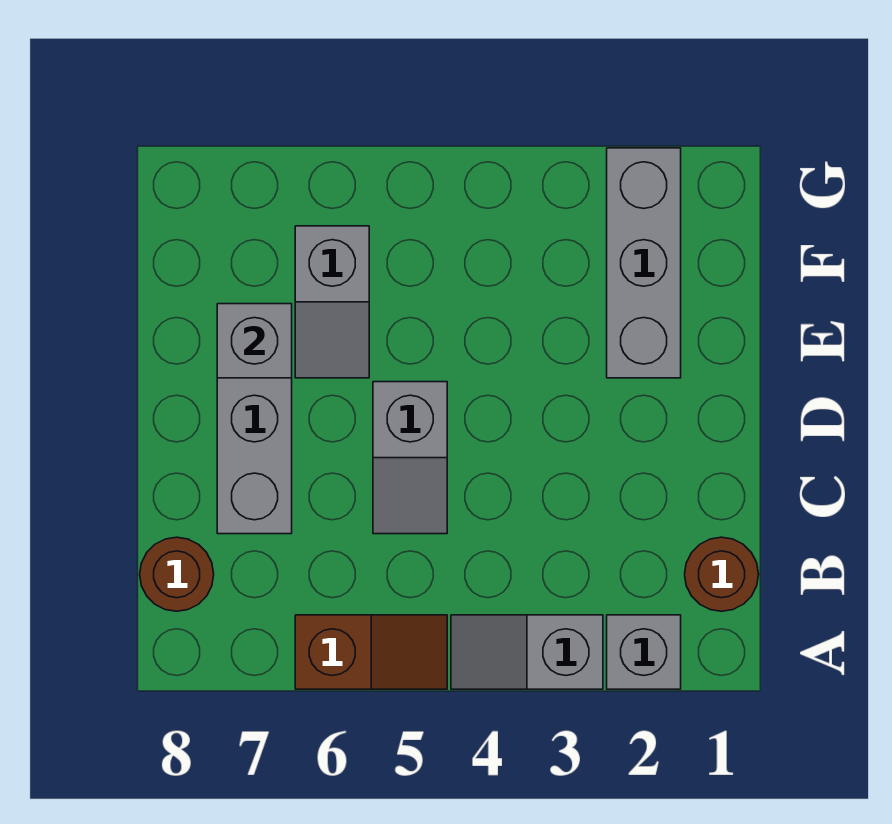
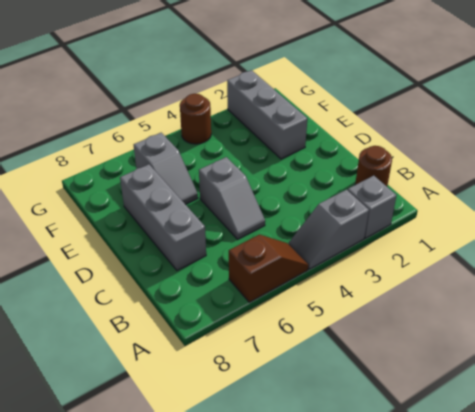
brown 1x1 round brick [140,537,214,611] -> brown 1x1 round brick moved to [180,94,211,144]
grey 1x1 brick [217,304,292,378] -> none

